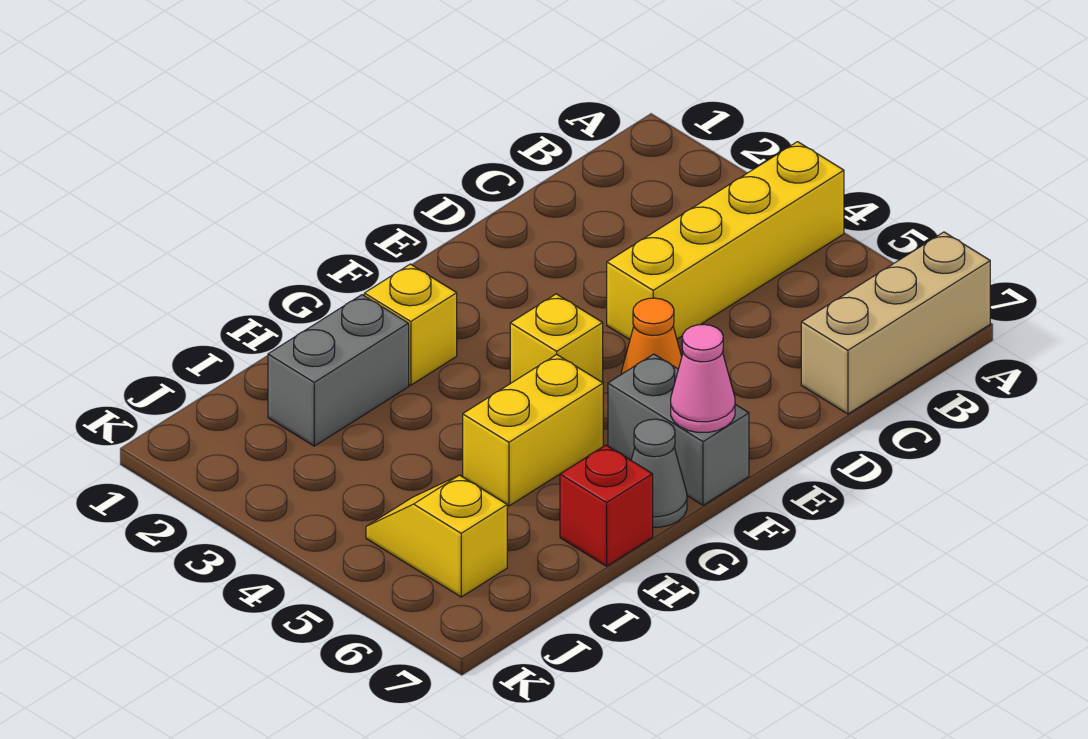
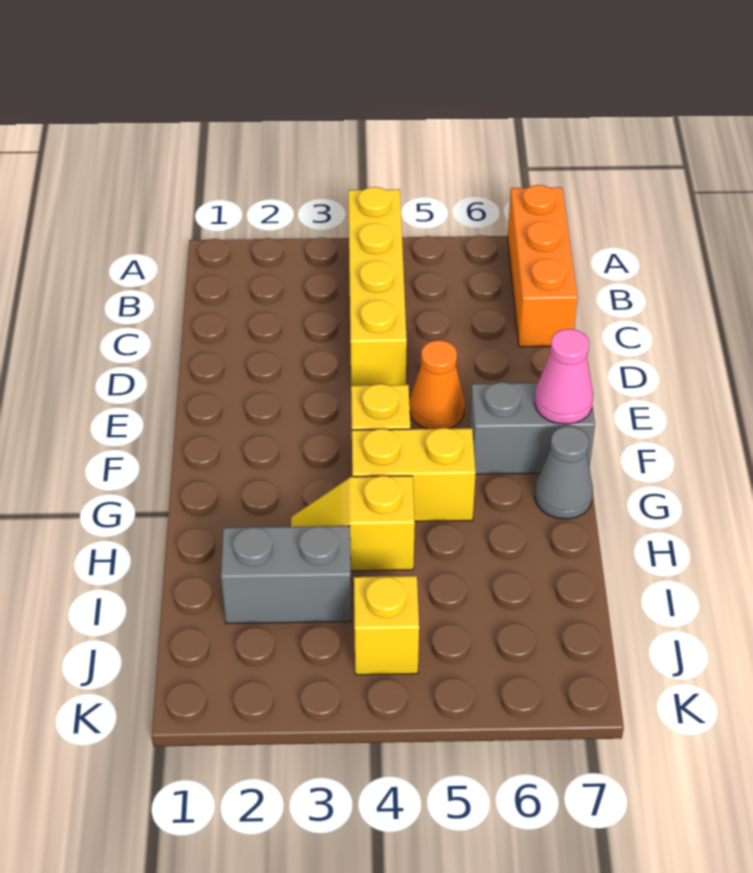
tan 1x3 brick [801,232,990,414] -> orange 1x3 brick [508,185,578,347]
yellow 1x1 brick [364,264,457,385] -> yellow 1x1 brick moved to [354,576,419,675]
yellow 1x2 brick [463,355,603,506] -> yellow 1x2 brick turned to [352,428,476,521]
grey 1x2 brick [268,295,409,446] -> grey 1x2 brick turned to [221,526,351,624]
red 1x1 brick [560,445,653,566] -> none
yellow 1x2 slope [366,475,507,597] -> yellow 1x2 slope moved to [291,476,415,571]

